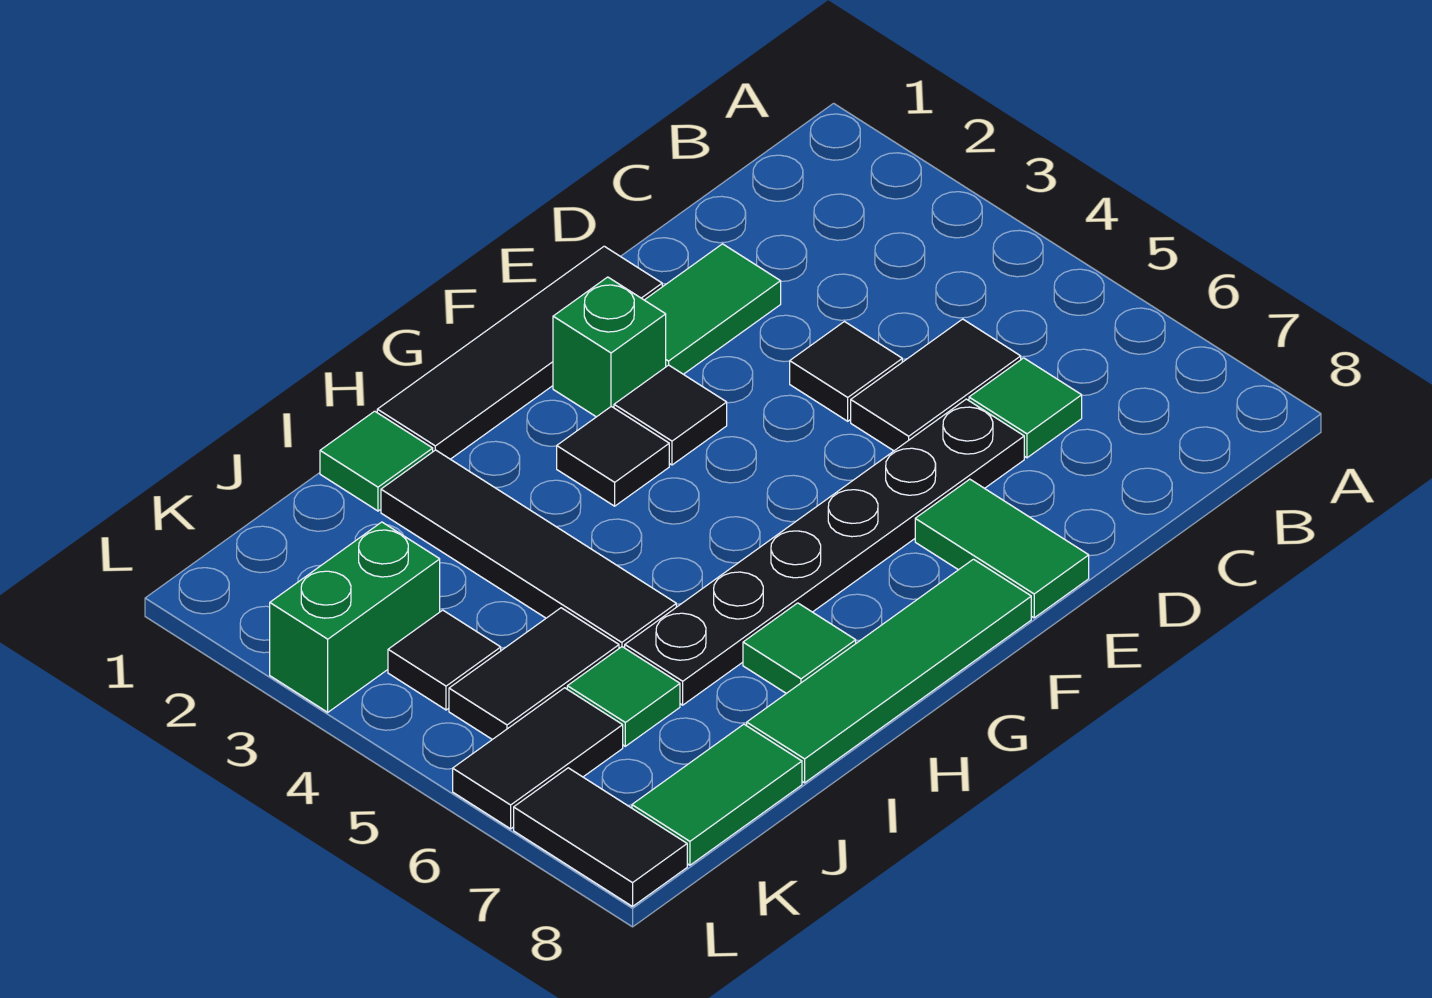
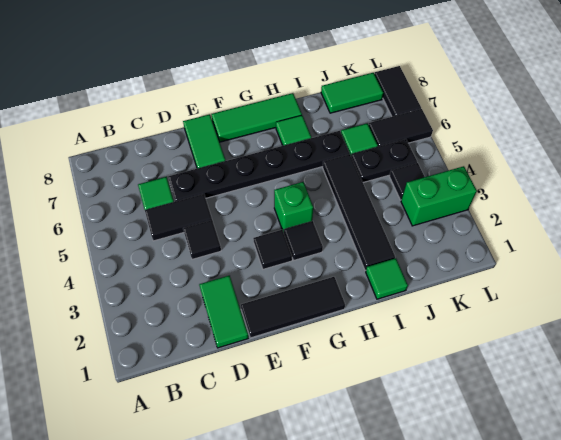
green 1x2 tile [645,244,781,374] -> green 1x2 tile turned to [199,275,248,348]
black 1x4 tile [377,246,662,459] -> black 1x3 tile [241,277,345,338]
green 1x1 brick [553,277,666,417] -> green 1x1 brick moved to [274,182,313,232]
green 1x4 tile [747,559,1031,783] -> green 1x3 tile [211,93,302,142]
black 1x2 tile [449,608,619,740] -> black 1x2 plate [351,139,417,182]

